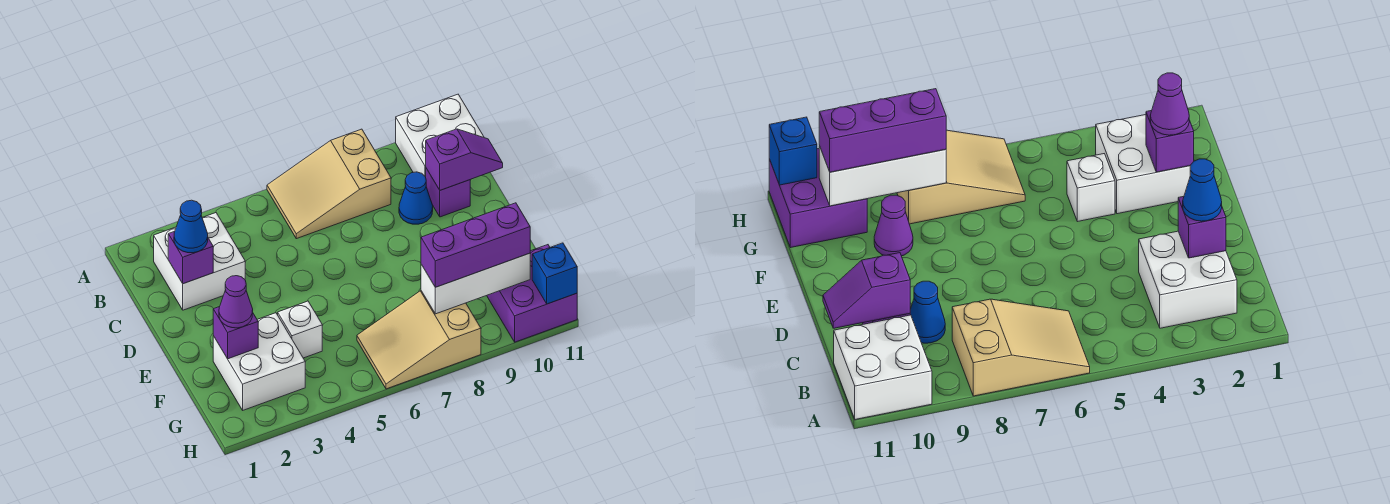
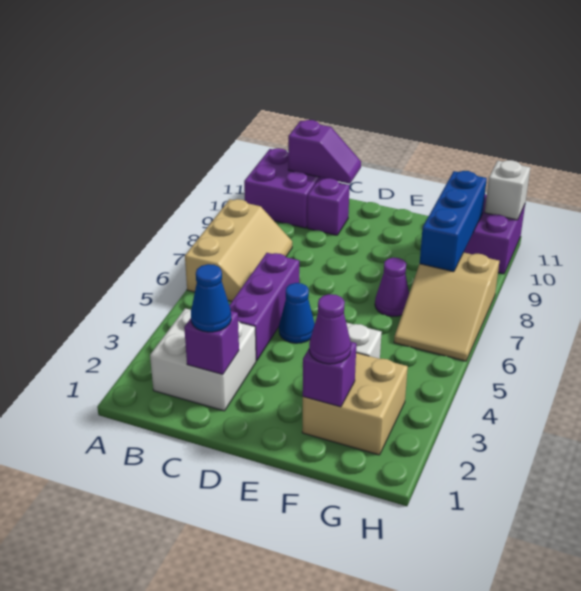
tan 2x3 slope [267,129,391,239] -> tan 2x3 slope turned to [185,199,292,302]
white 2x2 brick [396,94,484,177] -> purple 2x2 brick [244,148,325,228]
blue 1x1 cone [399,172,433,224] -> blue 1x1 cone moved to [279,283,315,343]
purple 1x2 slope [426,129,503,190] -> purple 1x2 slope turned to [288,120,361,184]
white 2x2 brick [213,313,305,410] -> tan 2x2 brick [302,353,408,455]
purple 1x1 cone [874,195,913,256] -> purple 1x1 cone moved to [375,258,409,316]
white 1x3 brick [421,253,530,314] -> blue 1x3 brick [420,171,487,272]
purple 1x3 brick [421,203,530,287] -> purple 1x3 brick moved to [229,253,299,361]
blue 1x1 brick [532,243,577,304] -> white 1x1 brick [485,160,530,220]

